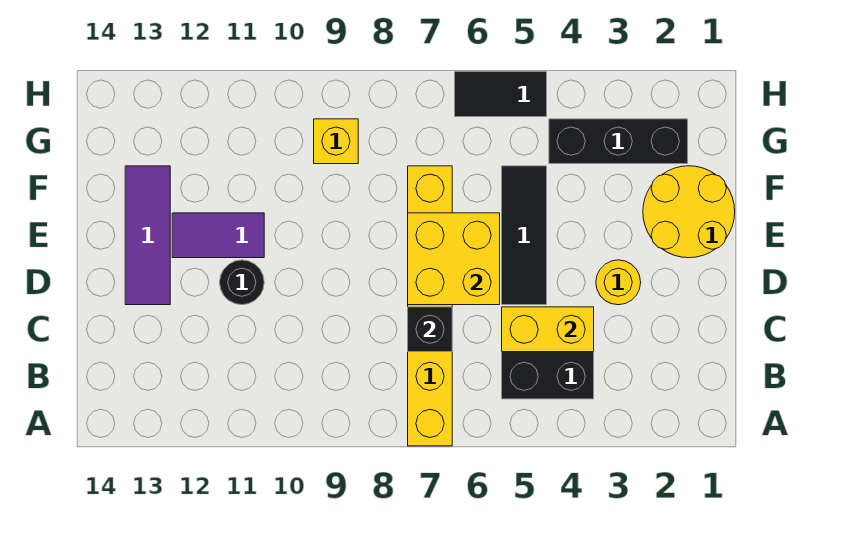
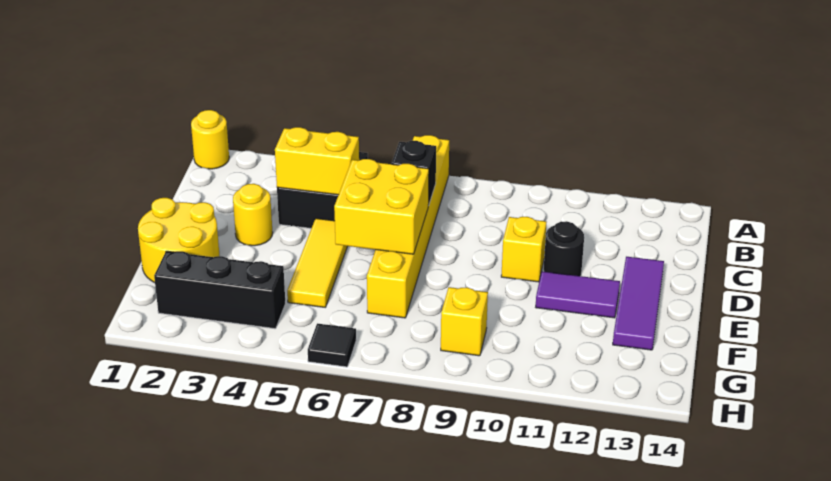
none -> yellow 1x1 round brick [191,110,229,169]
black 1x3 tile [502,166,547,305] -> yellow 1x3 tile [287,218,348,307]
none -> yellow 1x1 brick [501,217,546,282]
black 1x2 tile [455,72,547,117] -> black 1x1 tile [308,323,356,367]

